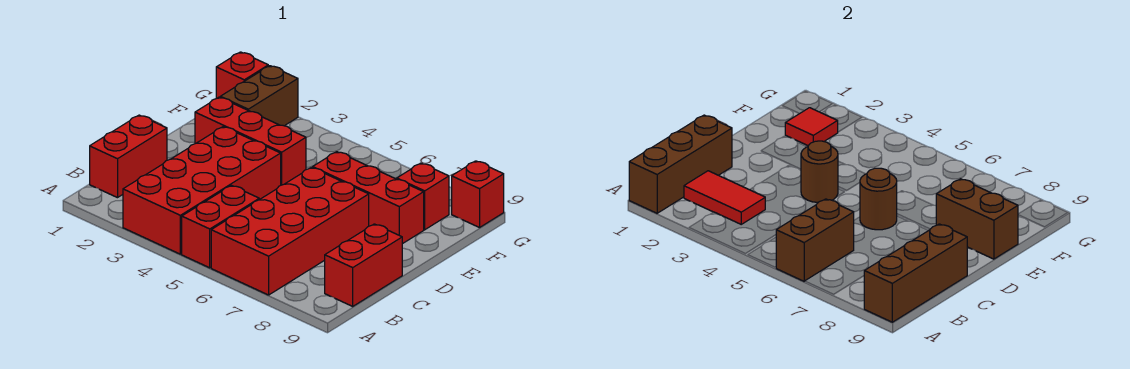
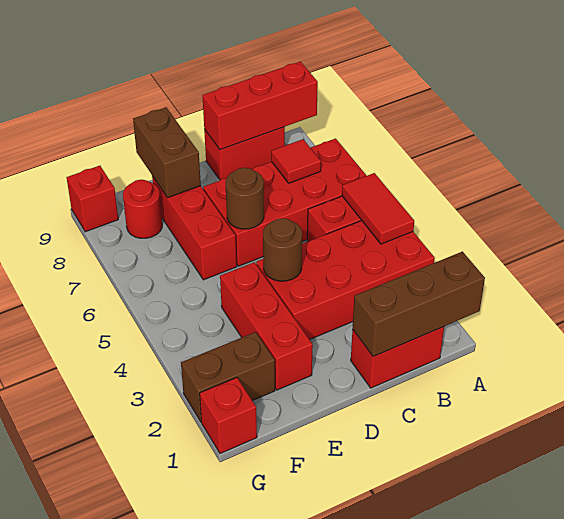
brown 1x2 brick [776,199,854,281] -> none
brown 1x3 brick [864,224,967,322] -> red 1x3 brick [202,62,318,150]
red 1x2 tile [684,171,765,224] -> red 1x2 tile moved to [342,173,414,244]
red 1x1 tile [785,108,838,146] -> red 1x1 tile moved to [271,139,321,183]
red 1x1 brick [397,163,449,230] -> red 1x1 round brick [123,180,162,238]

